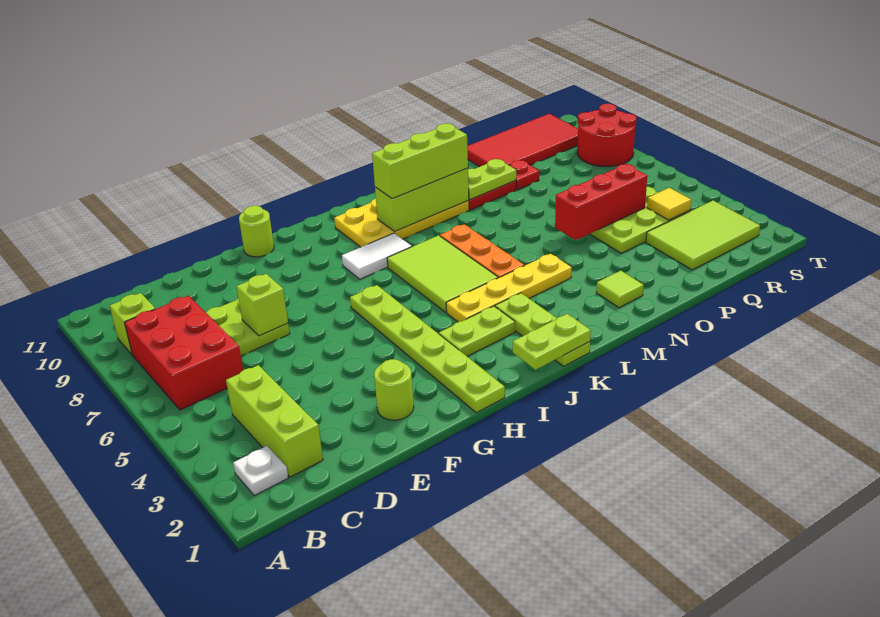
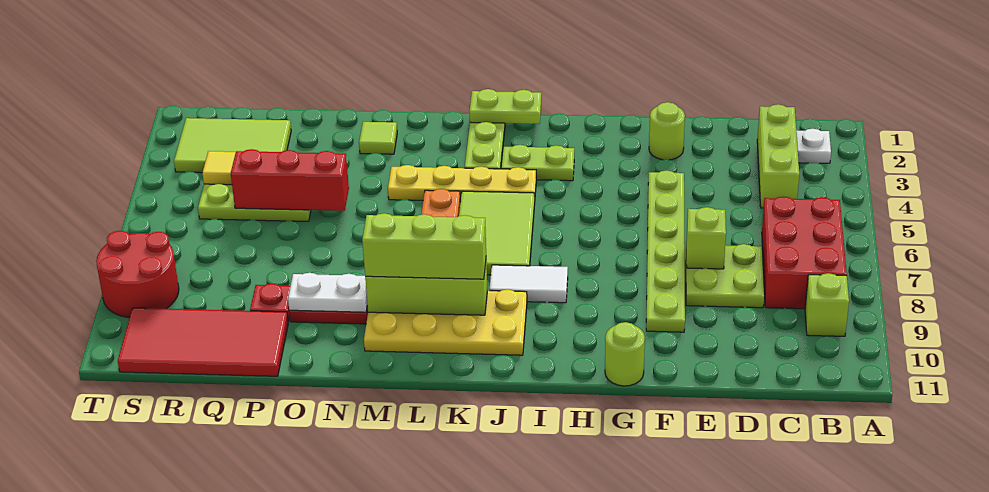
lime 1x6 plate [350,285,505,413] -> lime 1x6 plate moved to [646,170,685,332]
lime 1x2 plate [468,159,516,200] -> white 1x2 plate [288,273,367,312]

